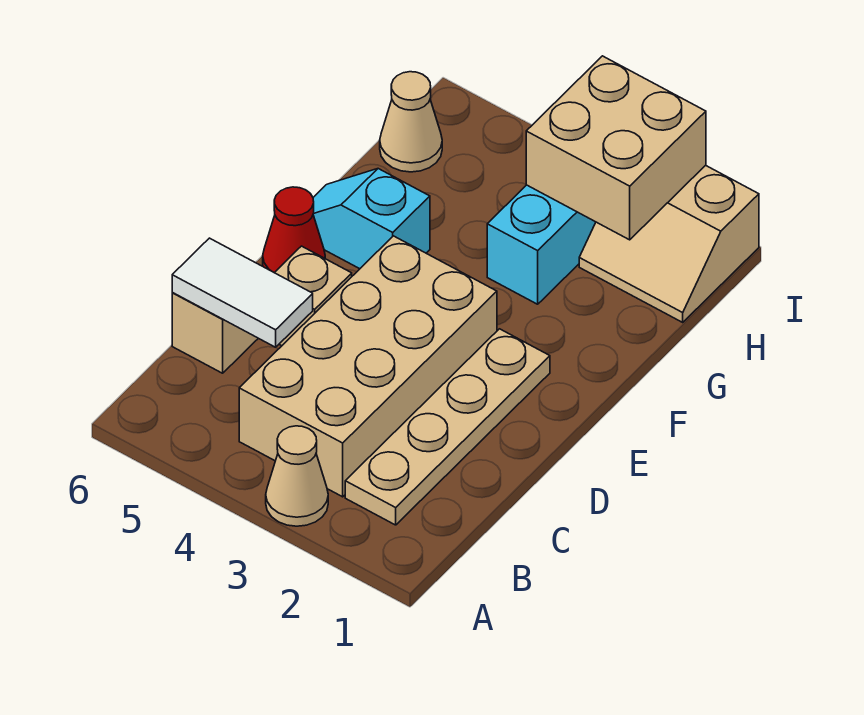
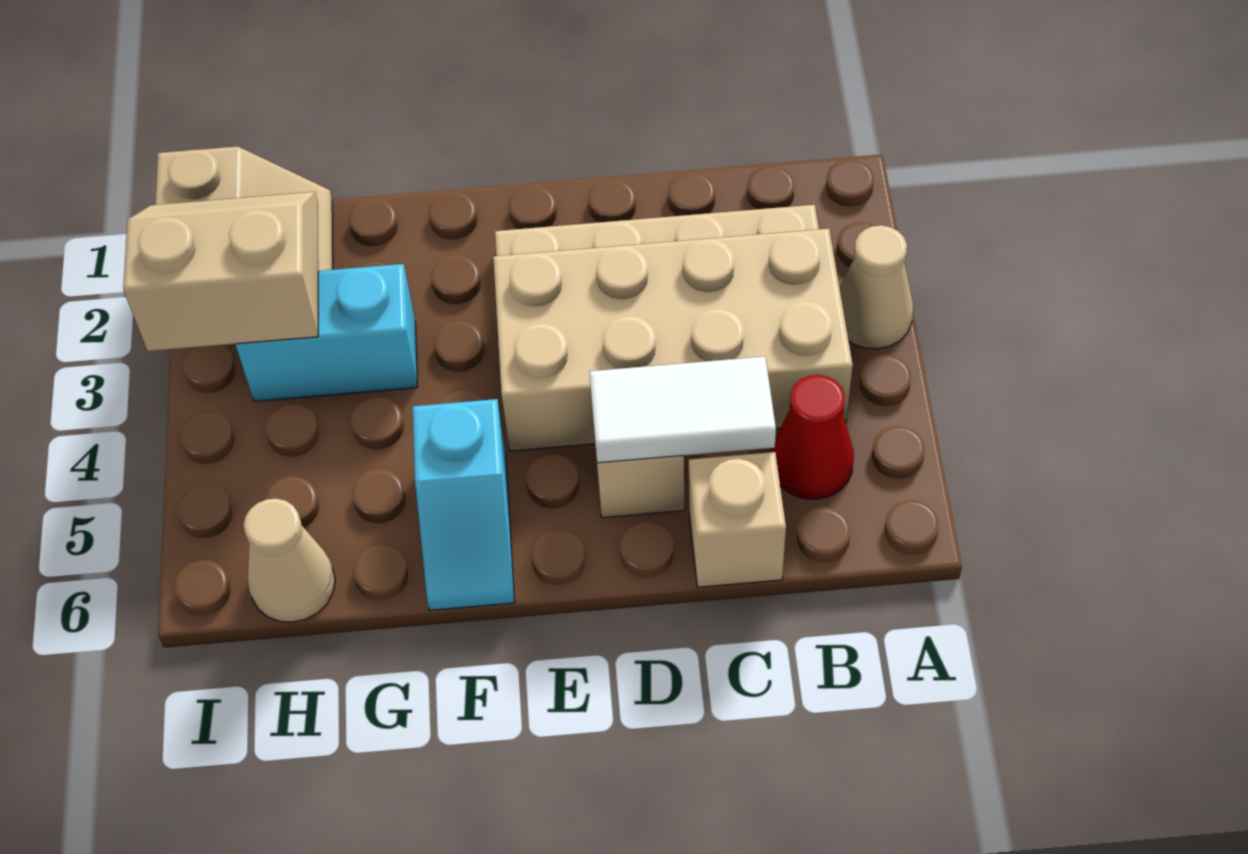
white 1x2 tile [172,238,313,347] -> white 1x2 tile turned to [589,356,776,463]
red 1x1 cone [263,187,325,272] -> red 1x1 cone moved to [772,375,854,499]
tan 2x2 brick [526,56,706,240] -> tan 2x2 slope [123,192,318,351]

